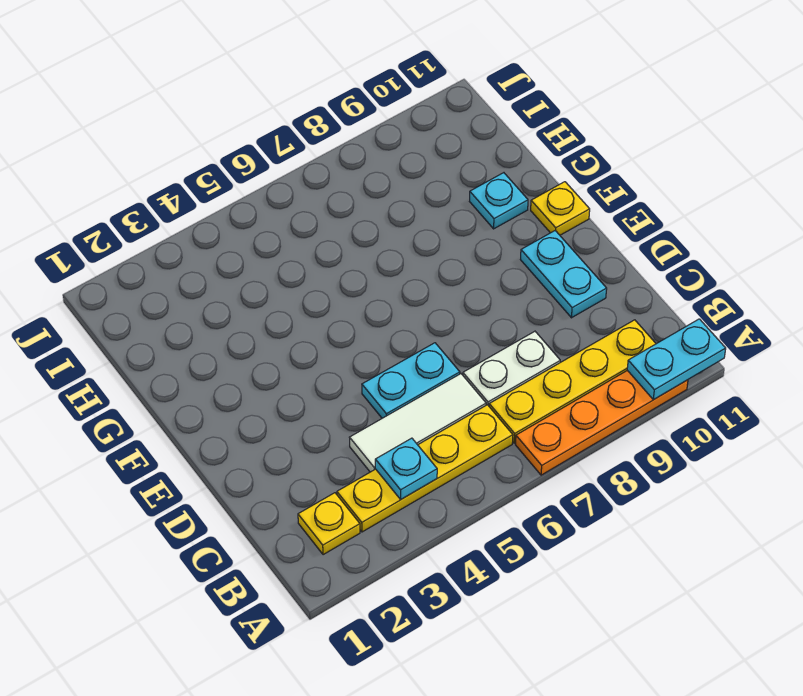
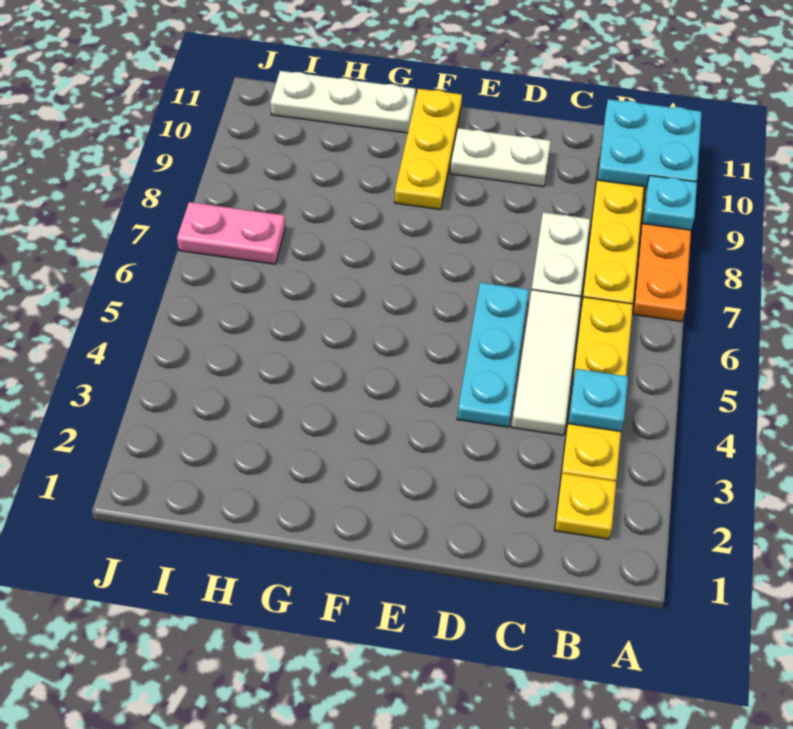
cyan 1x2 plate [627,319,726,400] -> cyan 2x2 plate [597,99,702,187]
cyan 1x2 plate [362,343,460,418] -> cyan 1x3 plate [457,282,529,427]
cyan 1x2 plate [521,231,607,318] -> white 1x2 plate [450,128,551,187]
yellow 1x1 plate [531,182,590,235] -> yellow 1x3 plate [395,89,462,210]
cyan 1x1 plate [470,173,528,229] -> cyan 1x1 plate moved to [643,176,697,230]
none -> white 1x3 plate [270,71,416,133]
none -> pink 1x2 plate [177,202,285,264]

